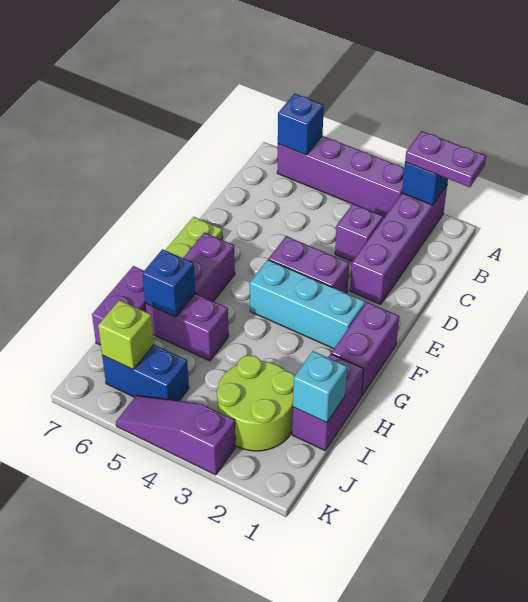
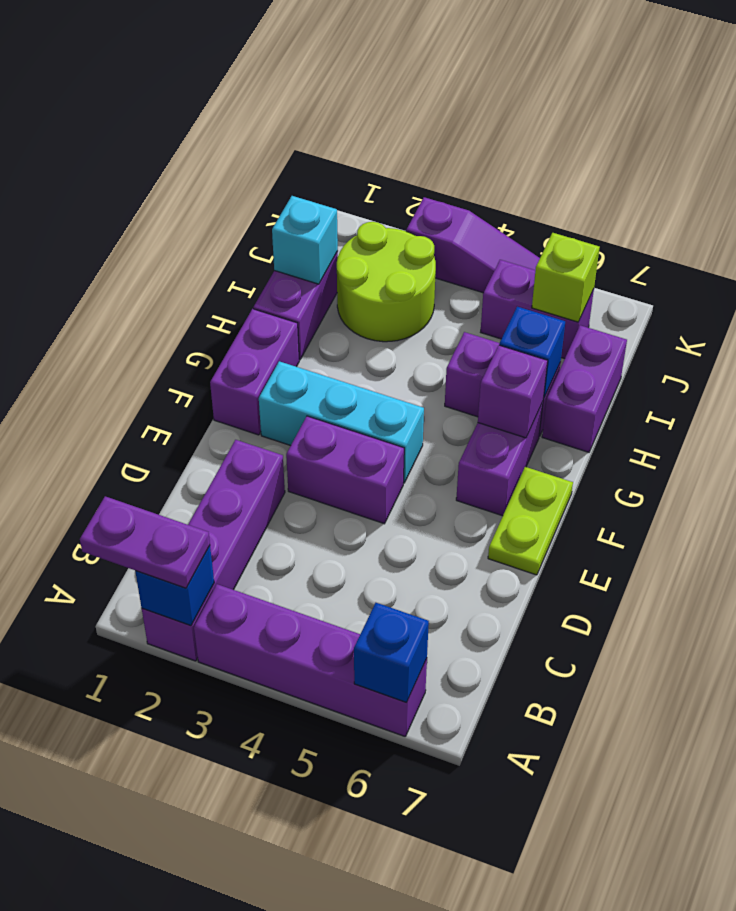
purple 1x1 brick [335,204,383,261] -> purple 1x1 brick moved to [478,345,548,438]
blue 1x2 brick [102,345,189,401] -> purple 1x2 brick [481,260,594,359]

